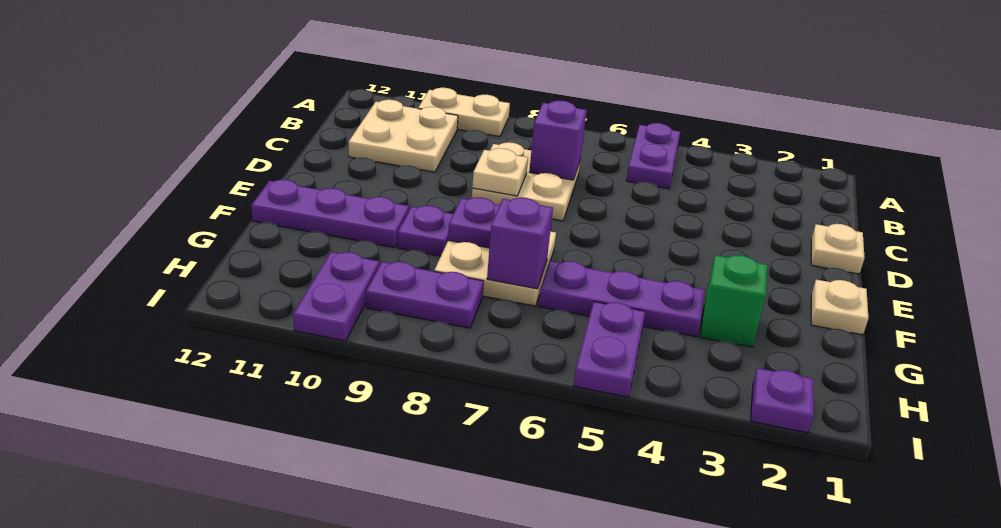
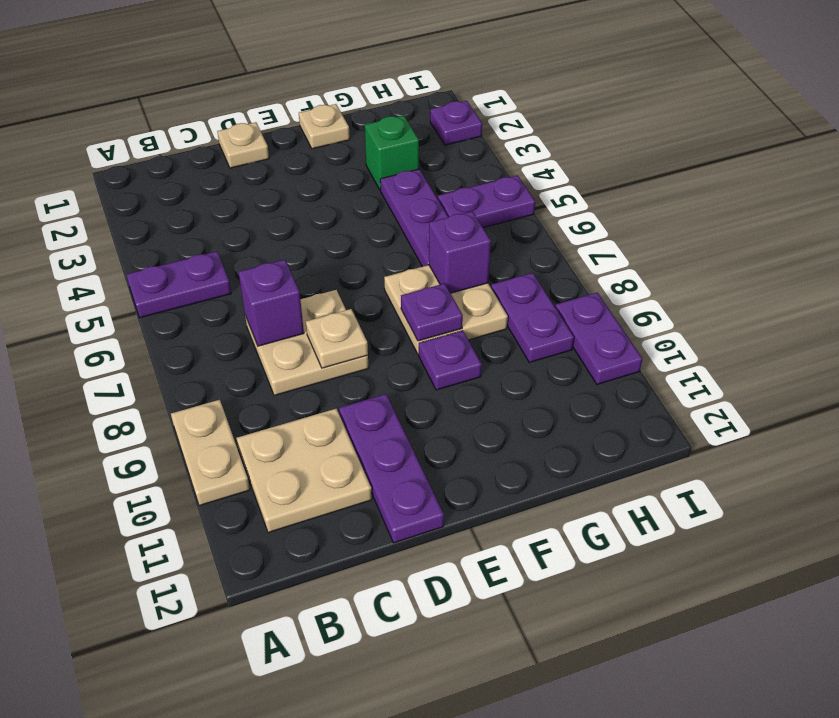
purple 1x3 plate [251,180,409,248] -> purple 1x3 plate moved to [339,394,444,543]
purple 1x2 plate [293,252,379,341] -> purple 1x2 plate turned to [555,293,642,384]

